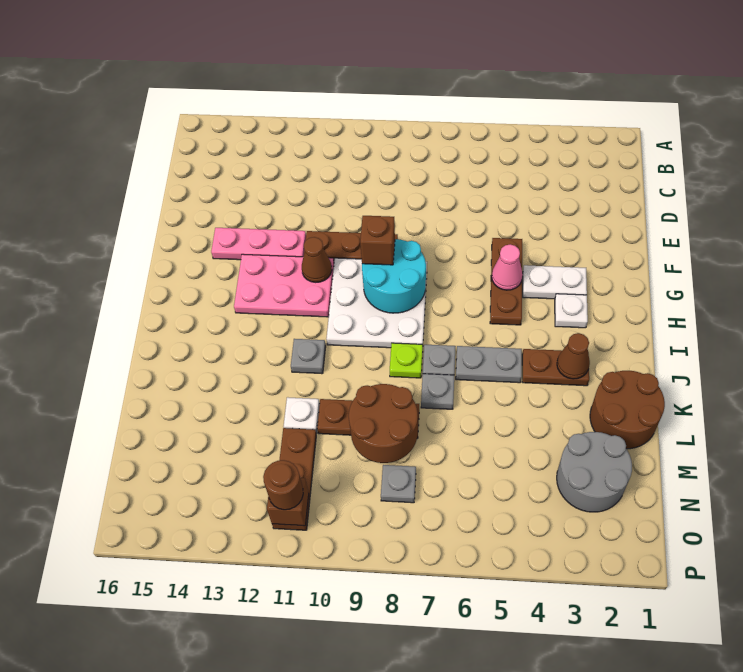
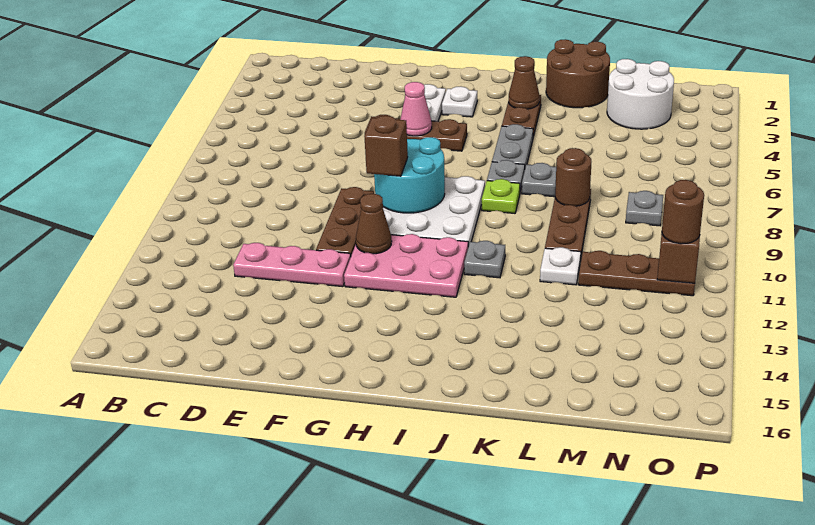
pink 1x3 plate [211,228,306,260] -> pink 1x3 plate turned to [233,243,351,287]
pink 2x3 plate [234,254,334,317] -> pink 2x3 plate turned to [344,234,468,297]
brown 2x2 round brick [349,384,418,463] -> brown 1x1 round brick [555,148,591,206]
grey 2x2 round brick [557,432,632,512] -> white 2x2 round brick [607,59,674,129]

